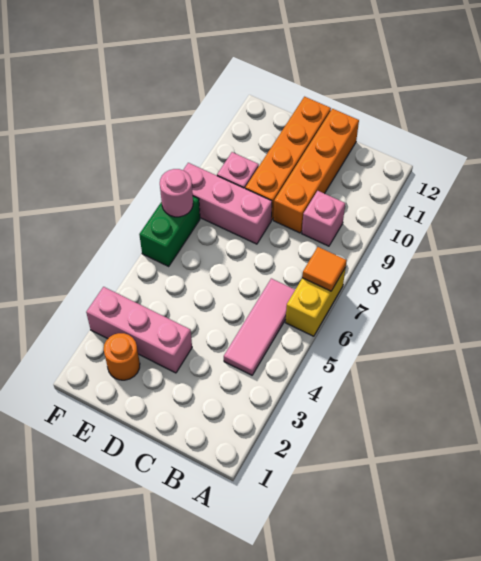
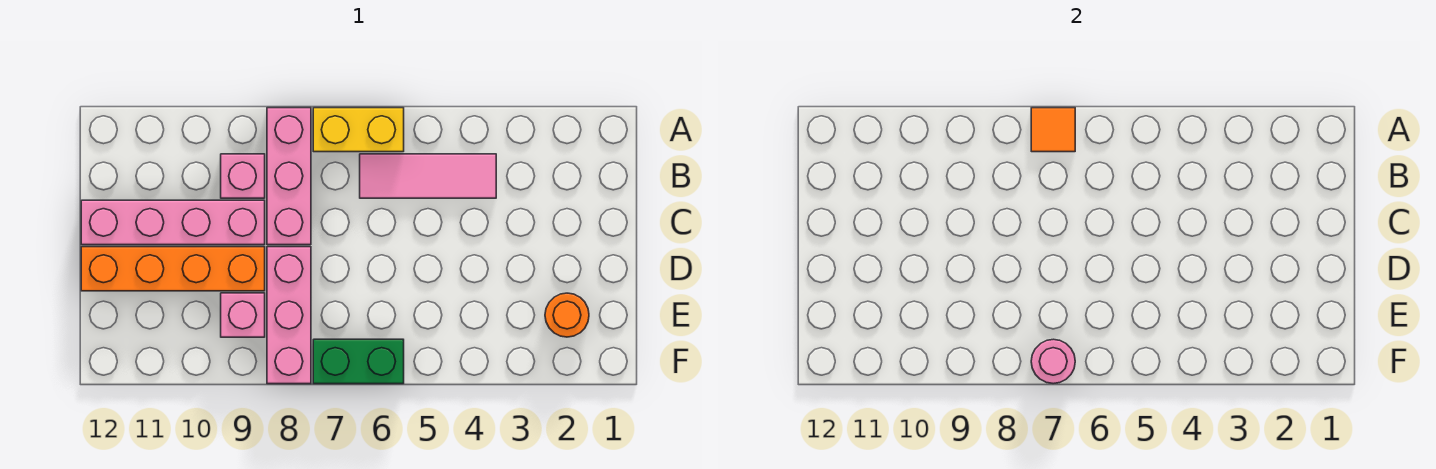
orange 1x4 brick [273,109,359,233] -> pink 1x4 brick [81,200,265,245]
pink 1x3 brick [86,287,192,373] -> pink 1x3 brick moved to [267,108,311,245]

